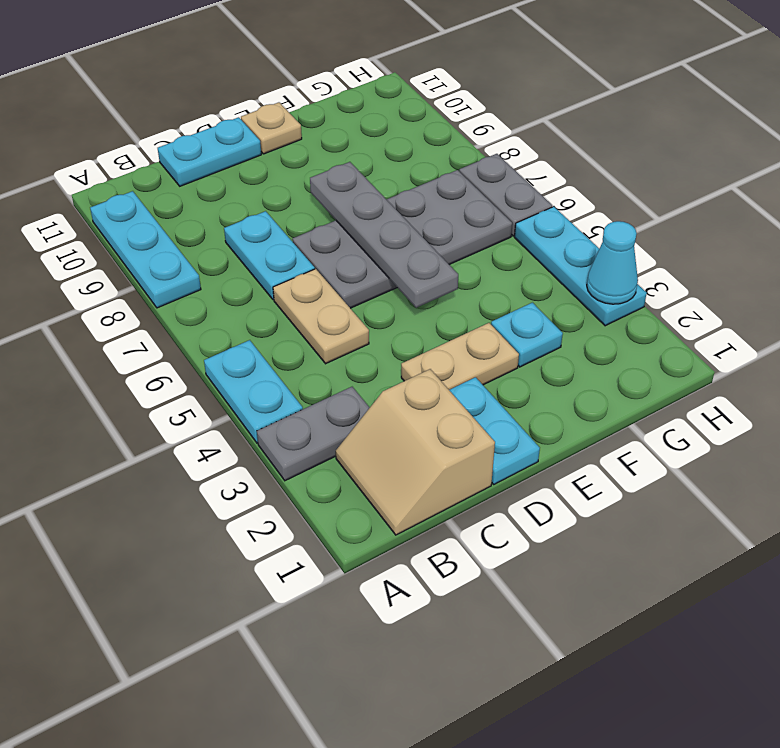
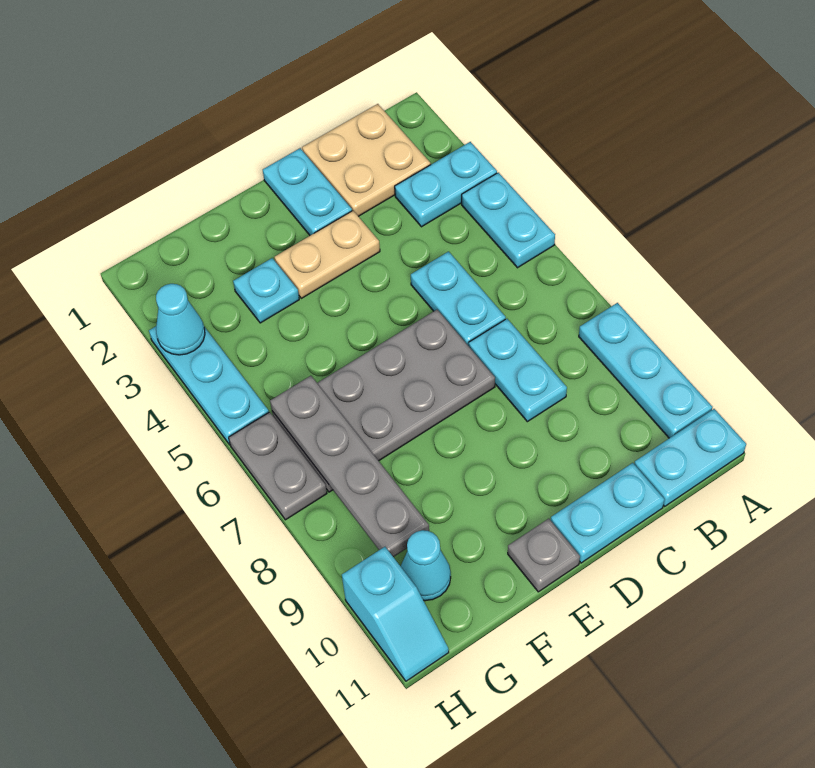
grey 1x2 plate [257,387,370,481] -> cyan 1x2 plate [395,142,497,227]
none -> cyan 1x2 plate [634,409,746,506]
tan 2x2 slope [336,369,495,535] -> tan 2x2 plate [302,104,431,216]
tan 1x2 plate [273,269,369,364] -> cyan 1x2 plate [411,251,506,346]
grey 1x4 plate [310,162,458,308] -> grey 1x4 plate moved to [270,376,429,557]
tan 1x1 plate [241,102,302,154] -> grey 1x1 plate [508,519,580,592]
none -> cyan 1x1 cone [401,530,451,601]
none -> cyan 1x2 slope [342,547,449,681]

